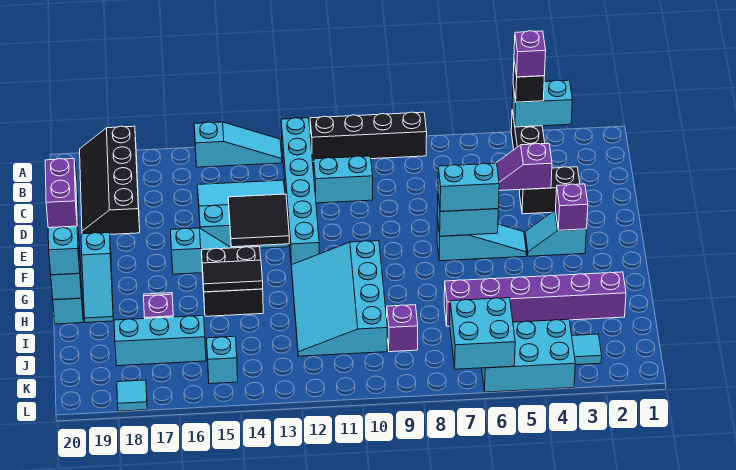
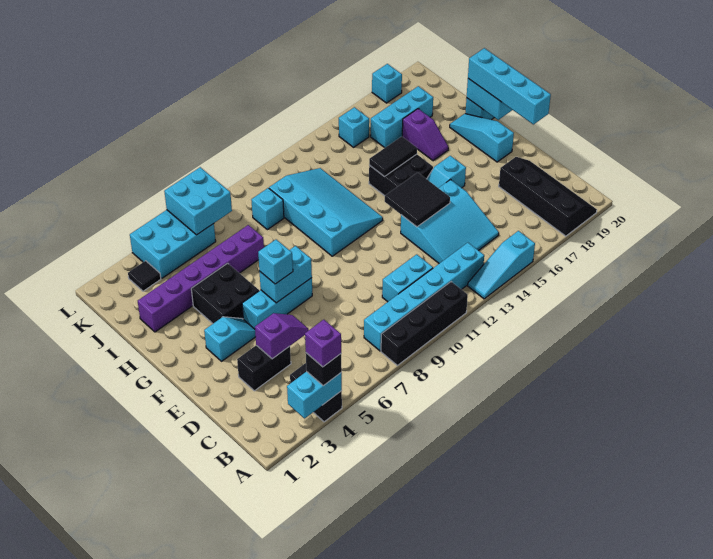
cyan 1x6 brick [281,118,319,265] -> cyan 1x6 brick turned to [364,243,484,351]
purple 1x1 brick [556,184,588,230] -> none
cyan 1x3 slope [437,217,526,261] -> cyan 1x3 brick [242,278,312,329]
cyan 1x2 brick [438,163,499,211] -> cyan 1x1 brick [258,240,293,284]
purple 1x2 brick [45,159,77,228] -> none
none -> black 2x2 brick [191,263,259,323]
purple 1x1 brick [387,305,418,352] -> cyan 1x1 brick [251,188,284,230]
cyan 1x1 tile [572,334,602,365] -> black 1x1 tile [128,261,161,291]
cyan 1x1 tile [117,380,147,411] -> cyan 1x1 brick [372,64,402,103]

